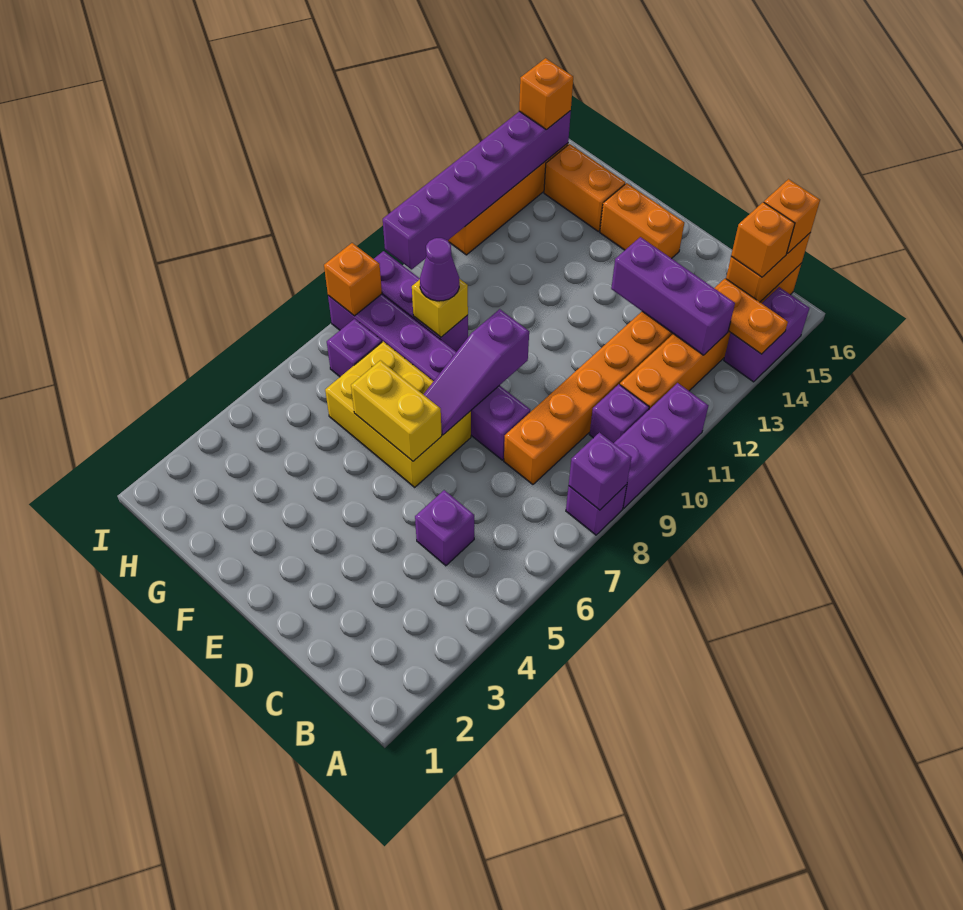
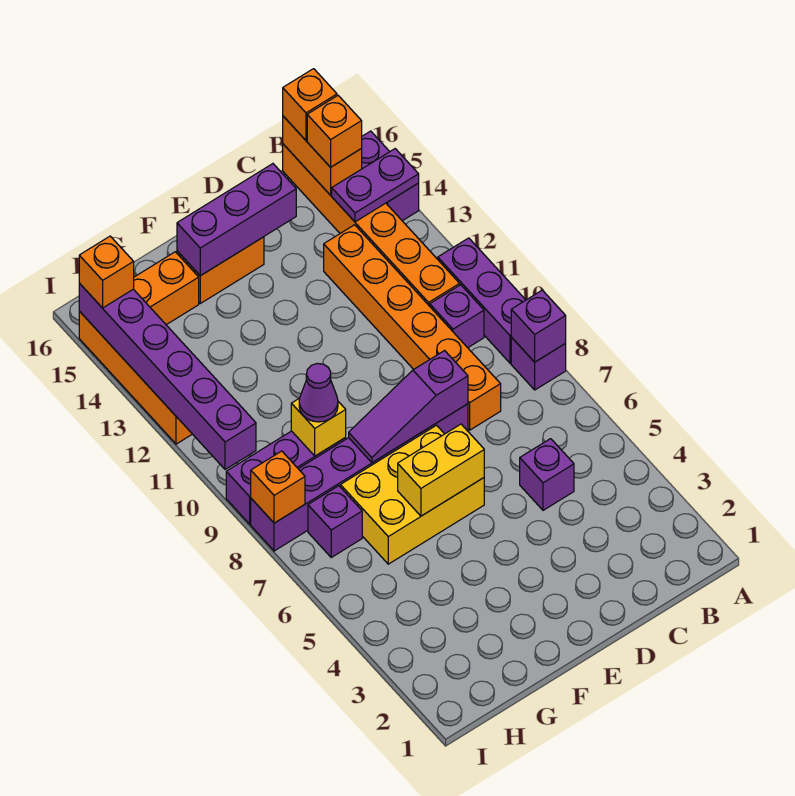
orange 1x2 plate [714,278,788,354] -> purple 1x2 plate [332,149,419,222]
purple 1x3 brick [611,237,735,355] -> purple 1x3 brick moved to [177,164,296,276]
purple 1x3 slope [423,309,529,435] -> purple 1x3 slope turned to [349,351,468,463]

